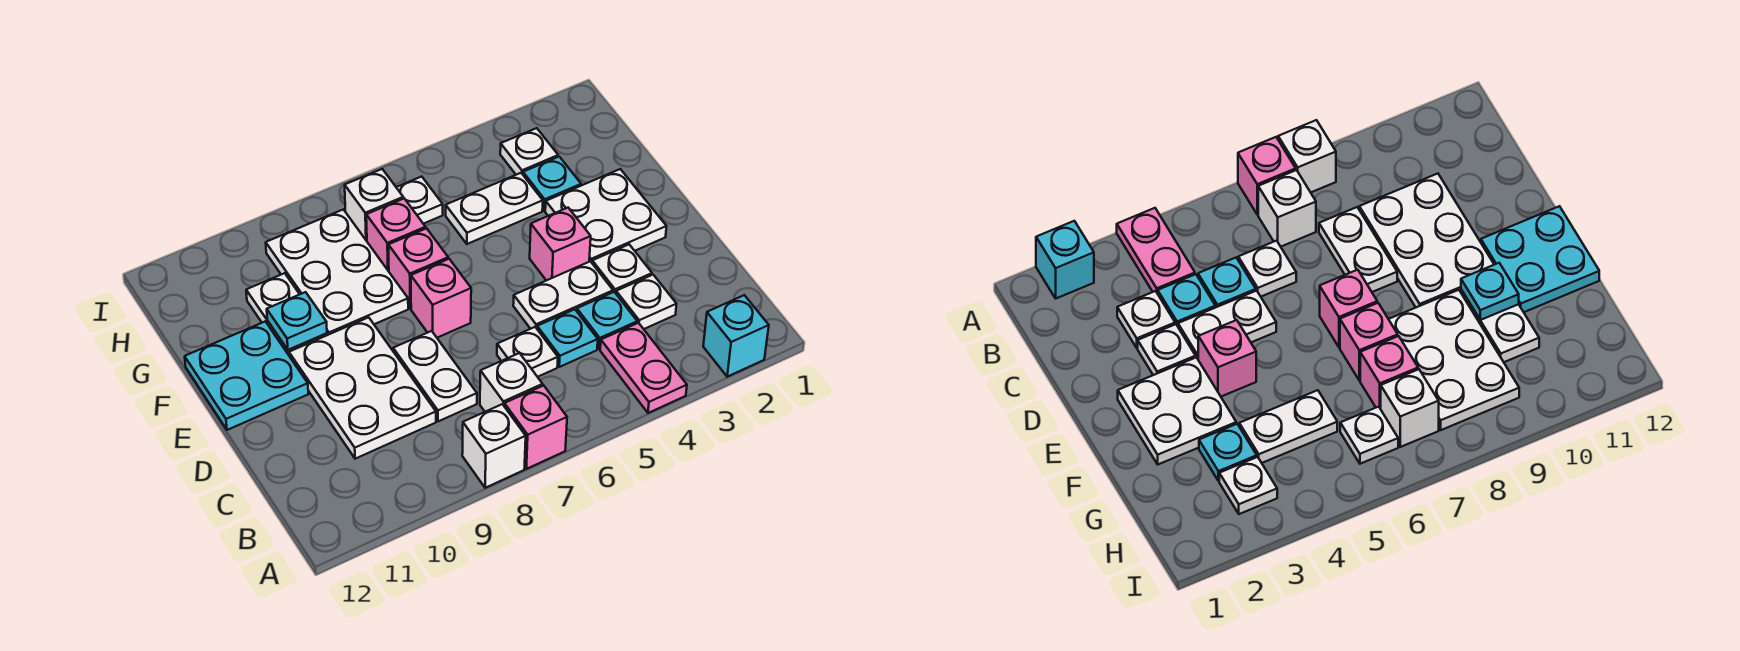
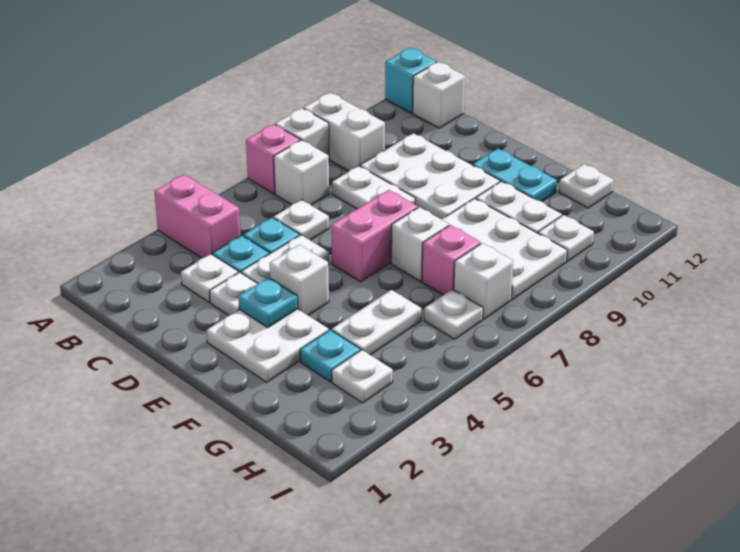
cyan 1x1 brick [703,295,769,377] -> cyan 1x1 brick moved to [385,48,437,113]
pink 1x2 plate [600,323,687,413] -> pink 1x2 brick [155,174,240,258]
none -> white 1x2 brick [304,93,385,171]
none -> white 1x1 brick [413,62,465,128]
pink 1x1 brick [530,208,591,281] -> white 1x1 brick [270,245,329,316]
pink 1x1 brick [411,259,471,338] -> pink 1x2 brick [331,190,418,282]
cyan 2x2 plate [185,322,308,430] -> cyan 1x2 plate [473,149,557,202]
pink 1x1 brick [388,228,448,309] -> white 1x1 brick [391,207,449,281]
cyan 1x1 plate [267,292,327,350] -> cyan 1x1 plate moved to [238,277,298,328]
none -> white 1x1 plate [559,164,614,208]
none -> white 1x1 plate [538,215,594,261]

